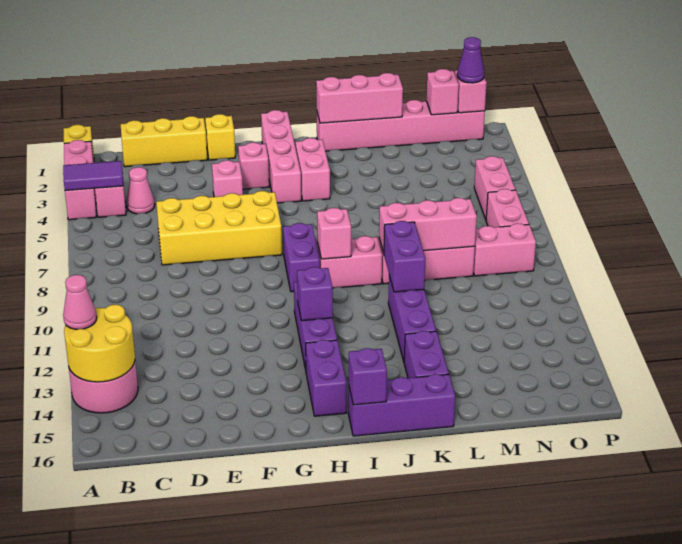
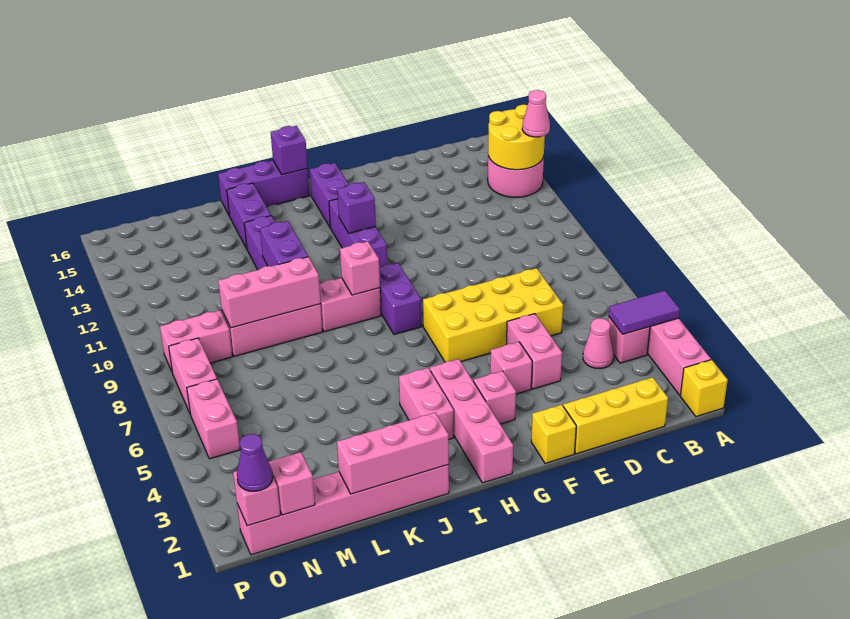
none -> pink 1x2 brick [507,314,562,389]

